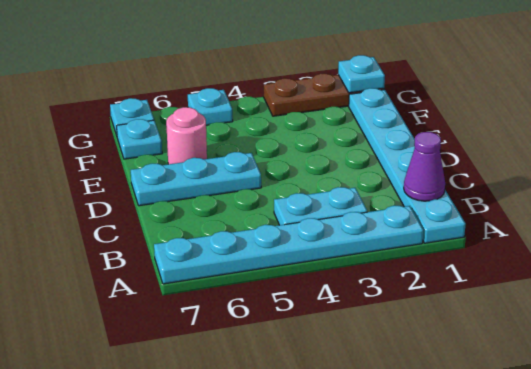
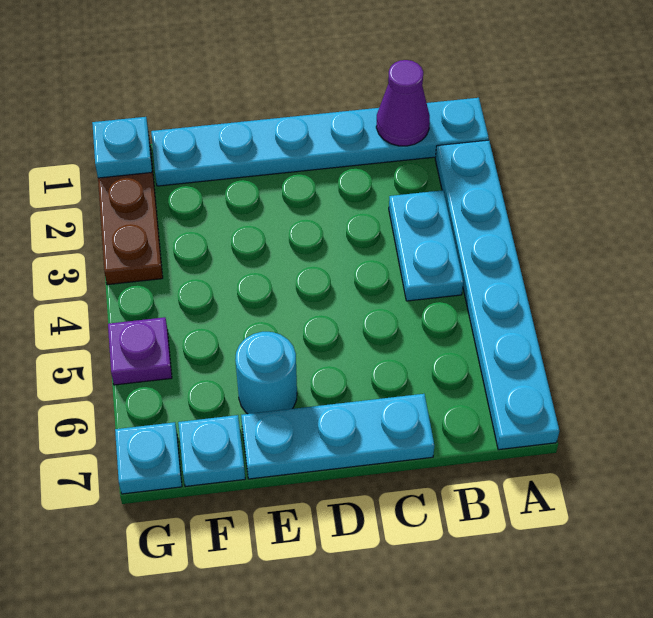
cyan 1x3 plate [131,152,261,206] -> cyan 1x3 plate turned to [241,394,434,479]
pink 1x1 round brick [166,107,207,164] -> cyan 1x1 round brick [235,332,297,414]
cyan 1x1 plate [188,88,233,125] -> purple 1x1 plate [108,317,172,385]

